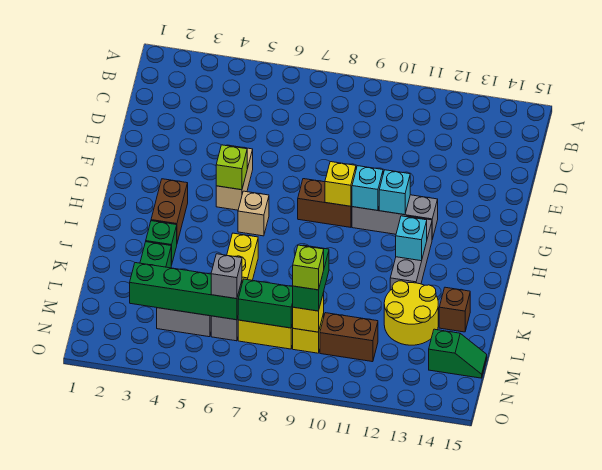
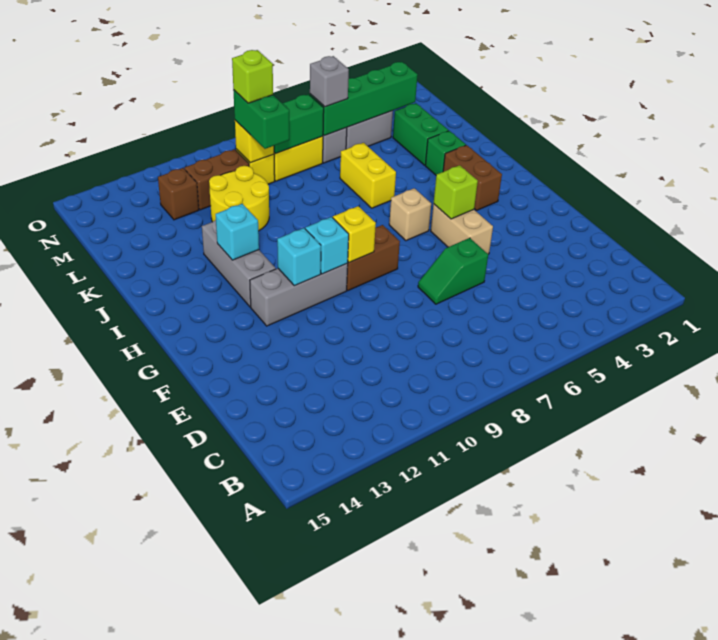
yellow 2x2 round brick [384,281,438,345] -> yellow 2x2 round brick moved to [209,166,269,231]
brown 1x1 brick [439,287,470,332] -> brown 1x1 brick moved to [158,168,199,220]
green 1x2 slope [429,329,487,378] -> green 1x2 slope moved to [418,238,488,304]

